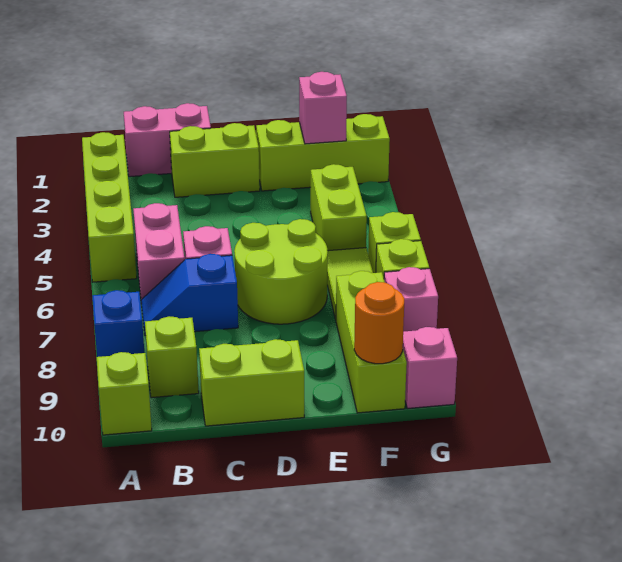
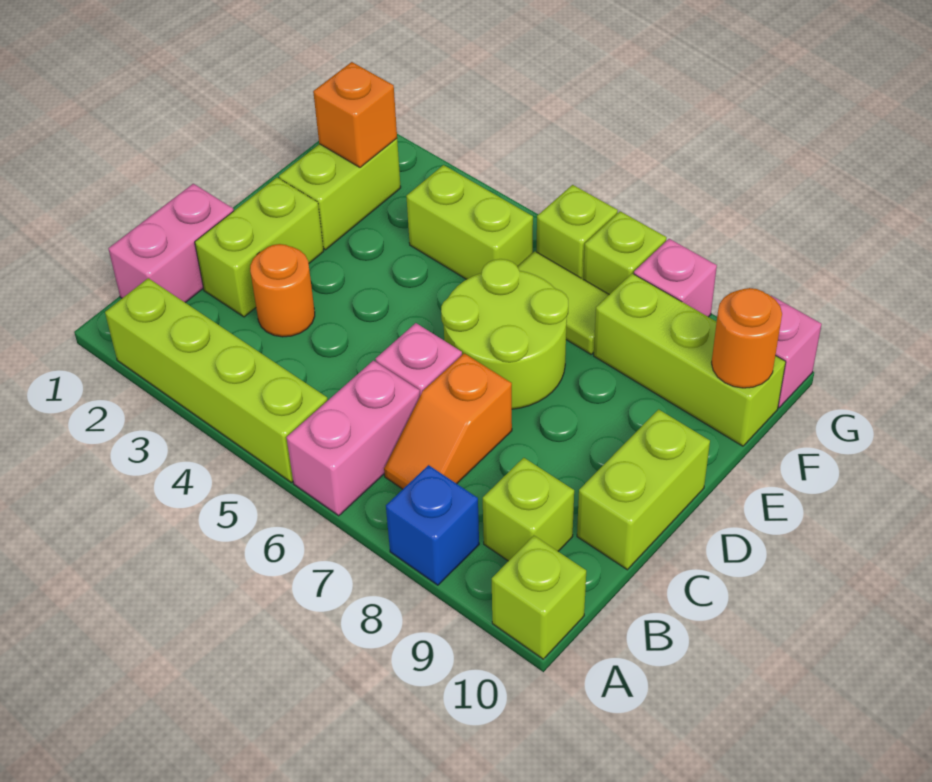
pink 1x2 brick [133,203,185,304] -> pink 1x2 brick turned to [286,360,420,516]
blue 1x2 slope [141,254,238,336] -> orange 1x2 slope [384,353,512,489]
none -> orange 1x1 round brick [250,244,315,337]
lime 1x3 brick [256,114,390,191] -> lime 1x2 brick [279,138,401,250]
pink 1x1 brick [299,72,347,144] -> orange 1x1 brick [313,62,397,167]

